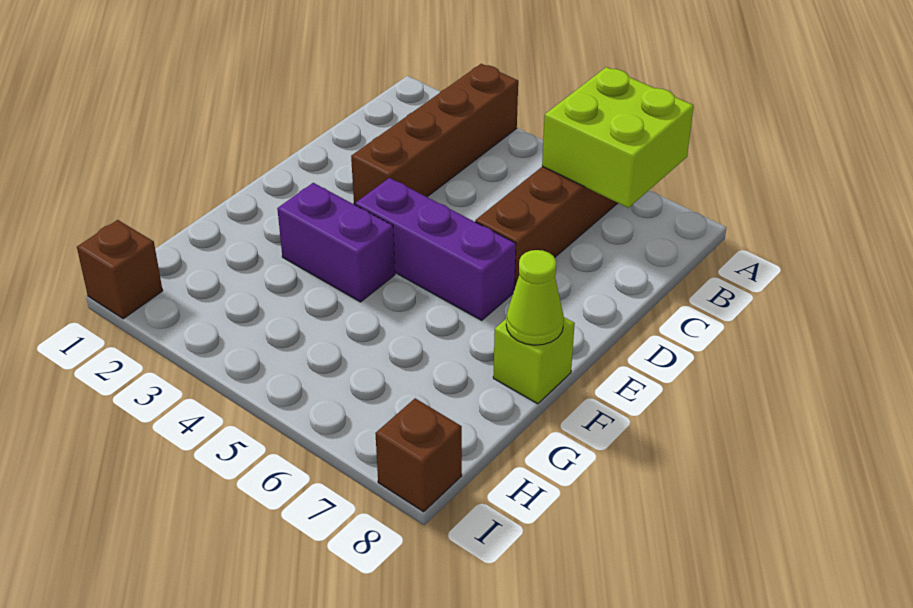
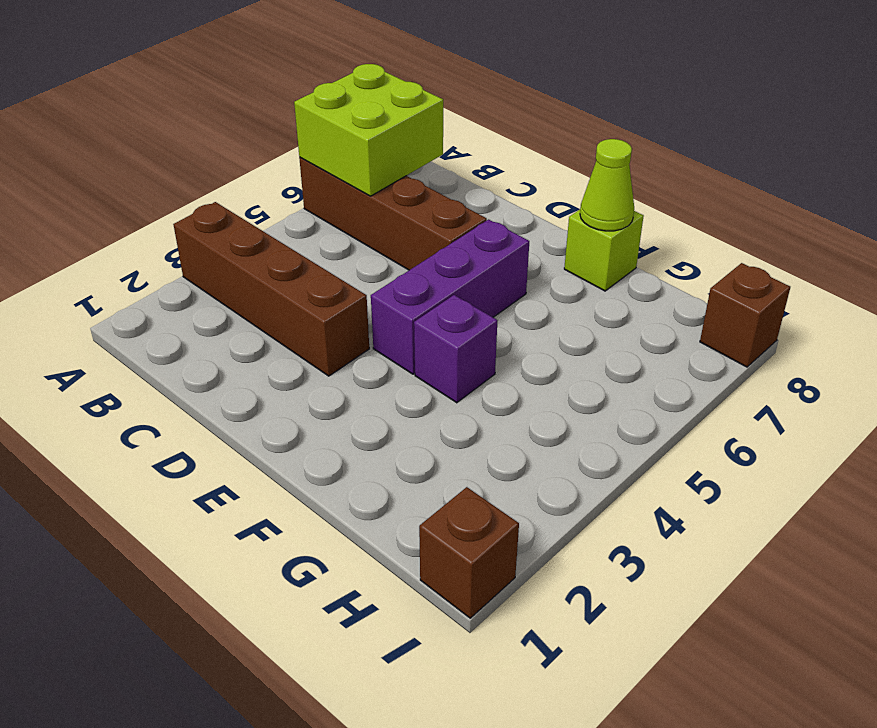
purple 1x2 brick [277,183,395,302] -> purple 1x1 brick [414,295,497,403]

